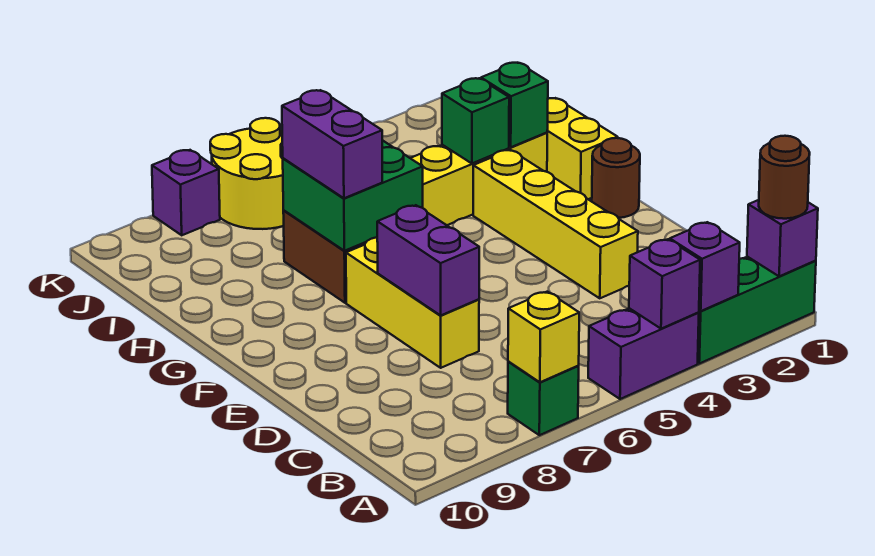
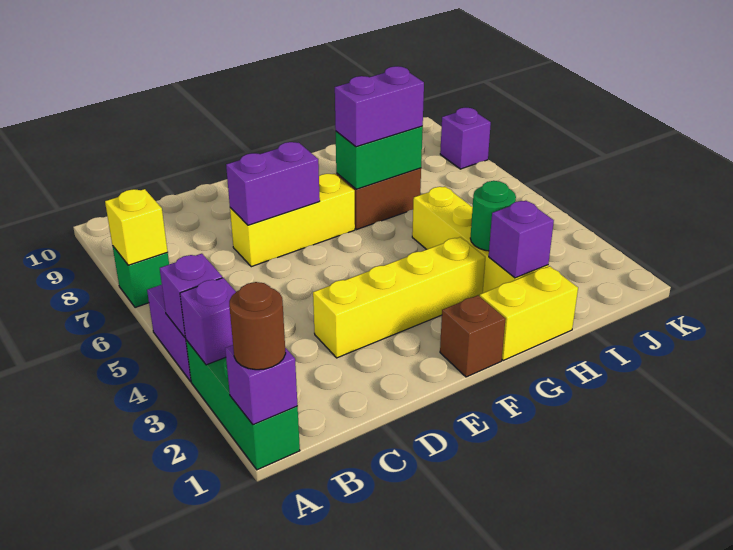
brown 1x1 round brick [592,138,640,218] -> brown 1x1 brick [440,295,506,377]
green 2x2 brick [283,140,423,251] -> green 1x2 brick [336,126,423,189]
green 1x1 brick [481,63,548,147] -> purple 1x1 brick [489,201,554,278]
green 1x1 brick [442,78,509,163] -> green 1x1 round brick [470,181,516,251]
yellow 2x2 round brick [210,118,284,229] -> none

